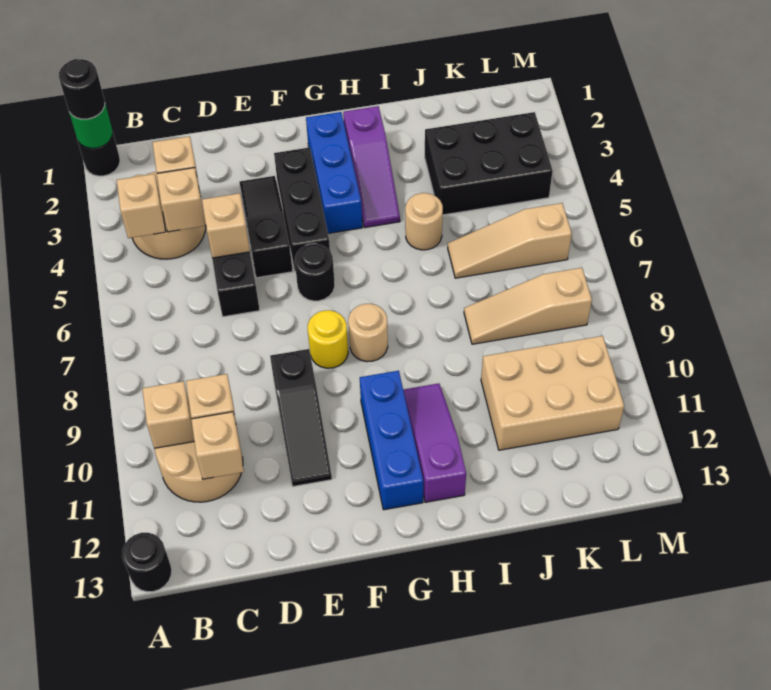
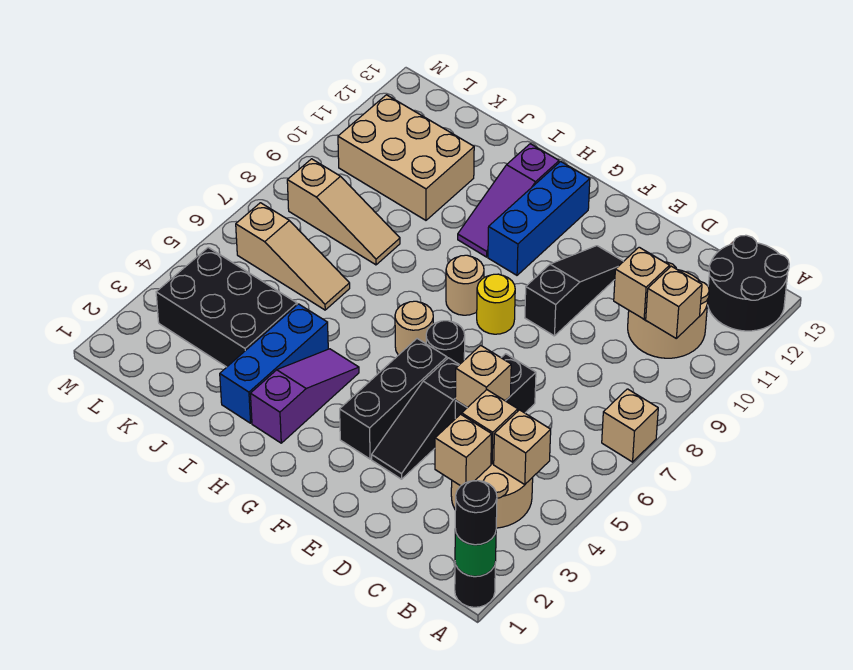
black 1x1 round brick [122,533,172,592] -> black 2x2 round brick [708,235,789,331]
tan 1x1 brick [191,412,244,479] -> tan 1x1 brick moved to [602,389,658,462]
blue 1x3 brick [306,112,362,233] -> blue 1x3 brick moved to [220,304,328,423]
tan 1x1 round brick [405,193,443,250] -> tan 1x1 round brick moved to [395,301,433,355]

